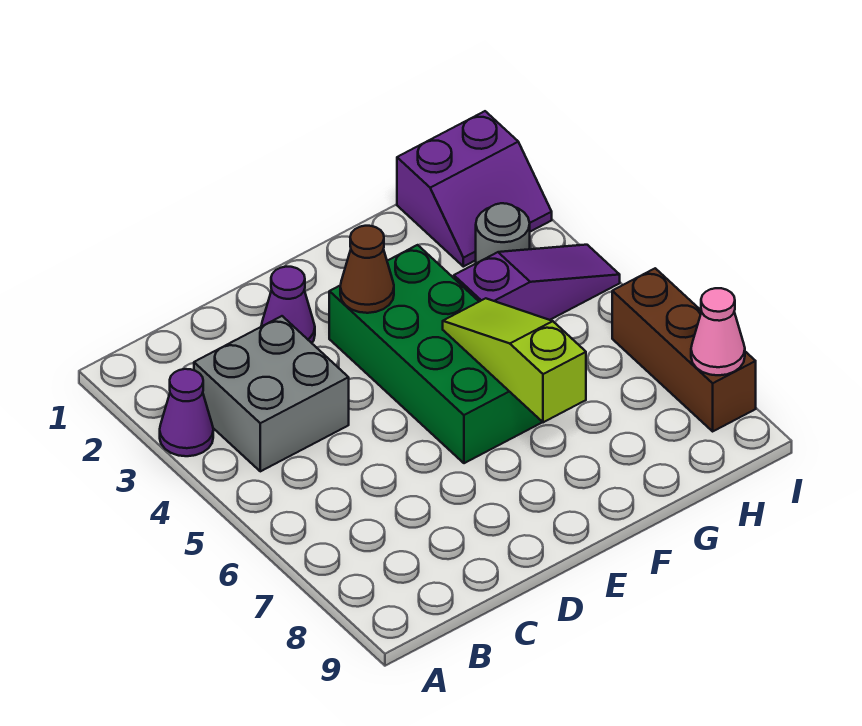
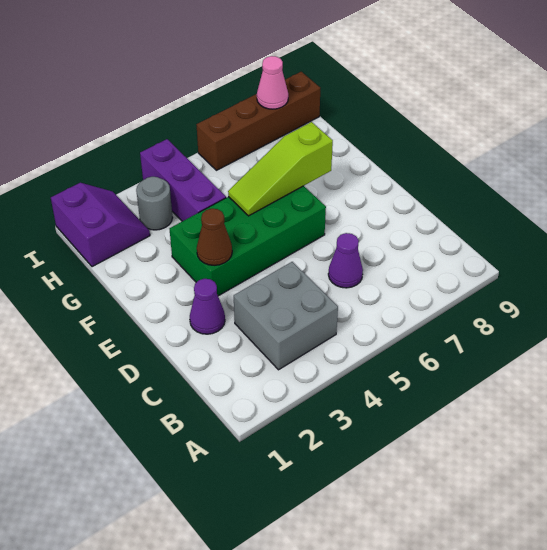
purple 1x1 cone [160,369,213,456] -> purple 1x1 cone moved to [328,233,363,288]
purple 1x3 slope [454,245,620,320] -> purple 1x3 brick [140,139,226,221]
brown 1x3 brick [612,268,756,431] -> brown 1x4 brick [196,72,320,170]

